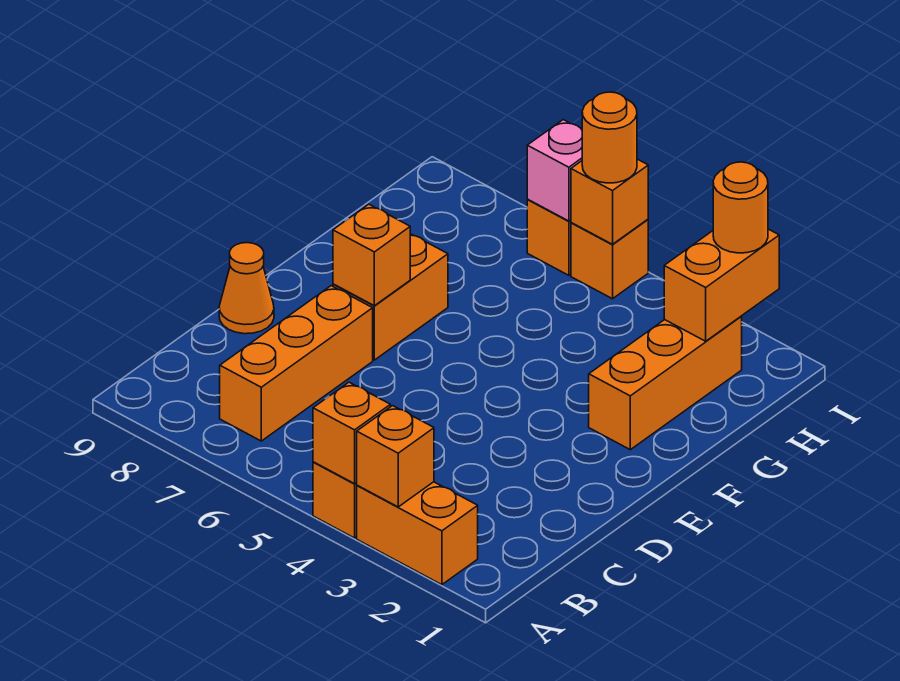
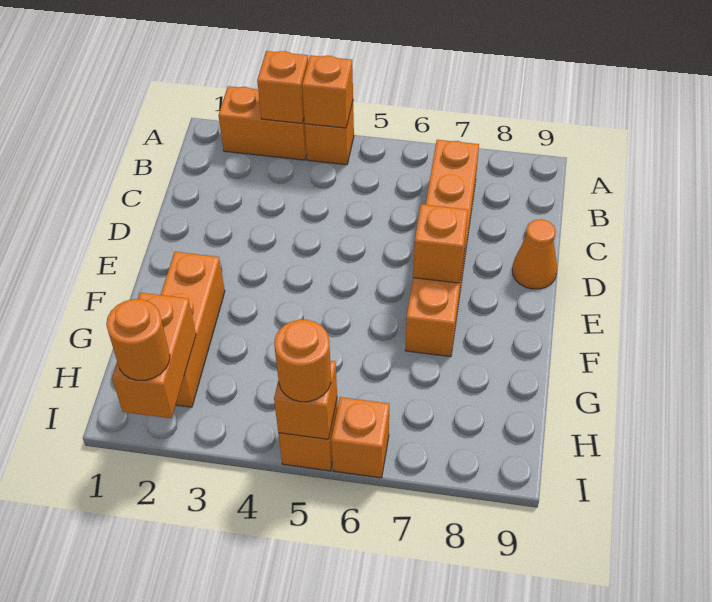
pink 1x1 brick [527,120,582,221] -> none

